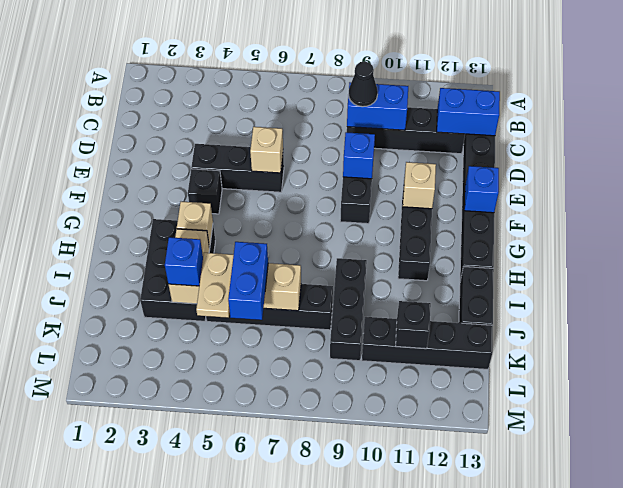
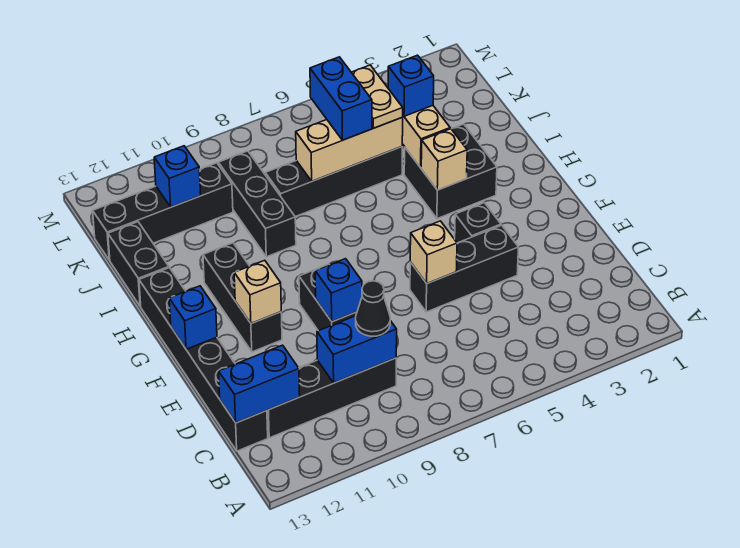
black 2x3 brick [140,219,215,321] -> black 2x2 brick [404,124,497,219]
black 1x1 brick [396,301,431,349] -> blue 1x1 brick [154,146,201,207]

